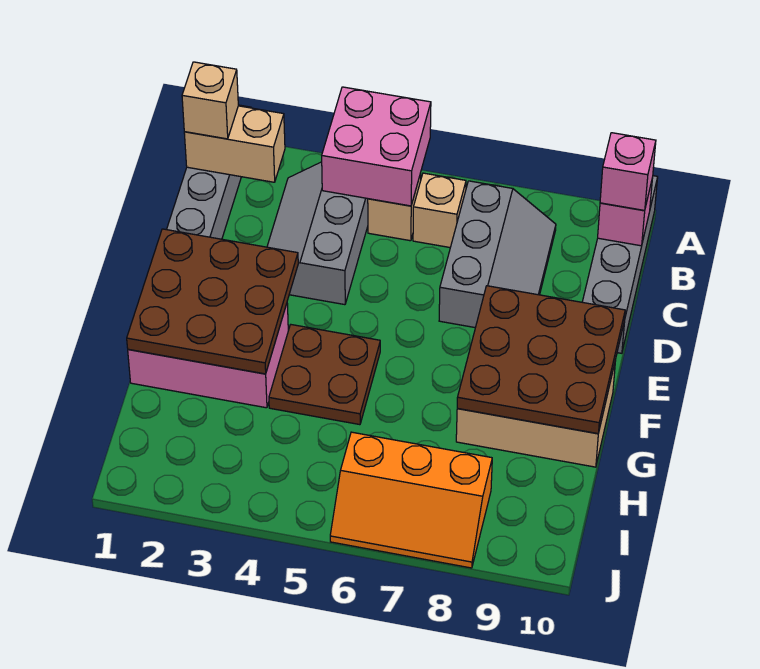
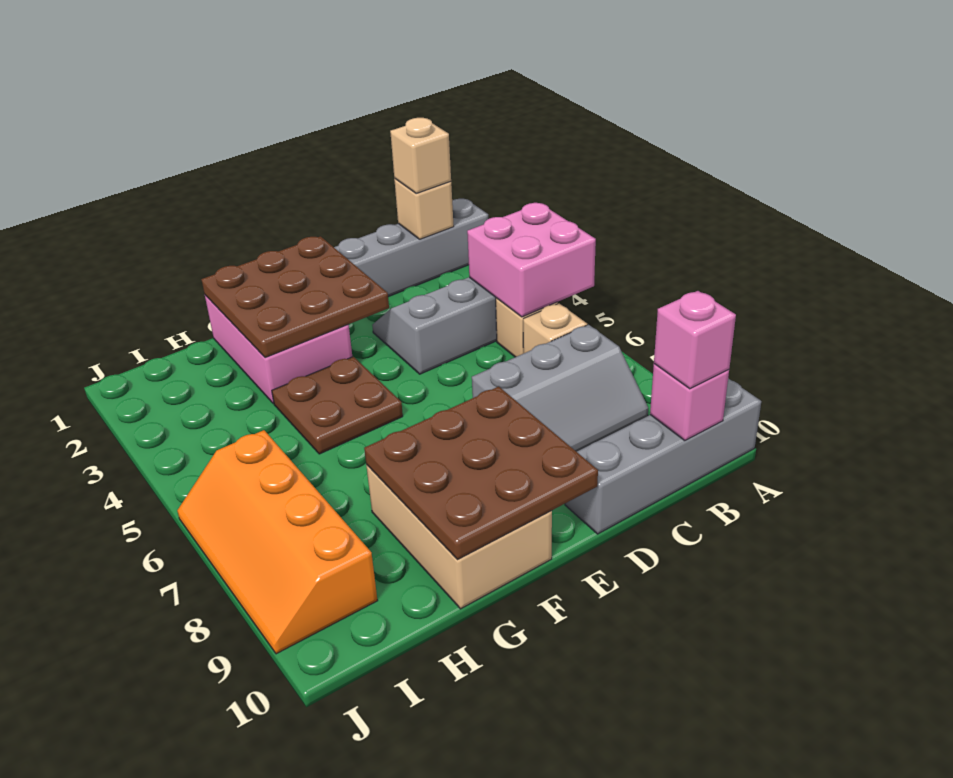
tan 1x2 brick [184,106,285,182] -> tan 1x1 brick [394,179,454,239]
orange 2x3 slope [330,432,492,568] -> orange 2x4 slope [177,430,378,654]

